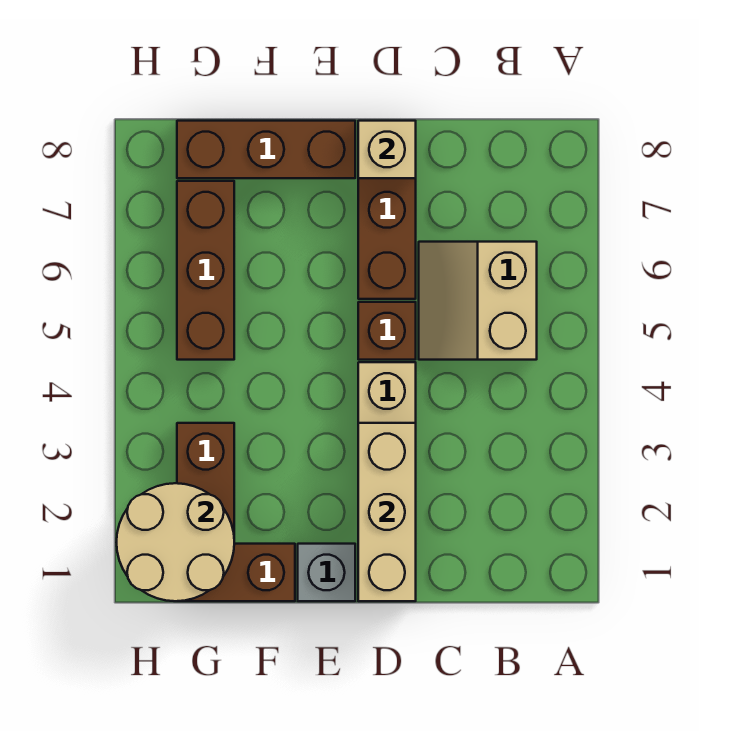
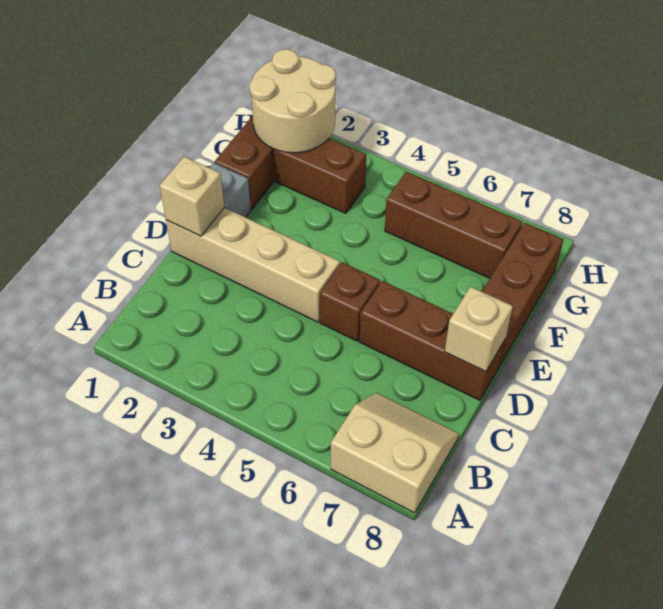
tan 2x2 slope [419,242,537,360] -> tan 2x2 slope moved to [331,393,459,513]
tan 1x3 brick [358,423,416,601] -> tan 1x1 brick [160,157,225,236]

